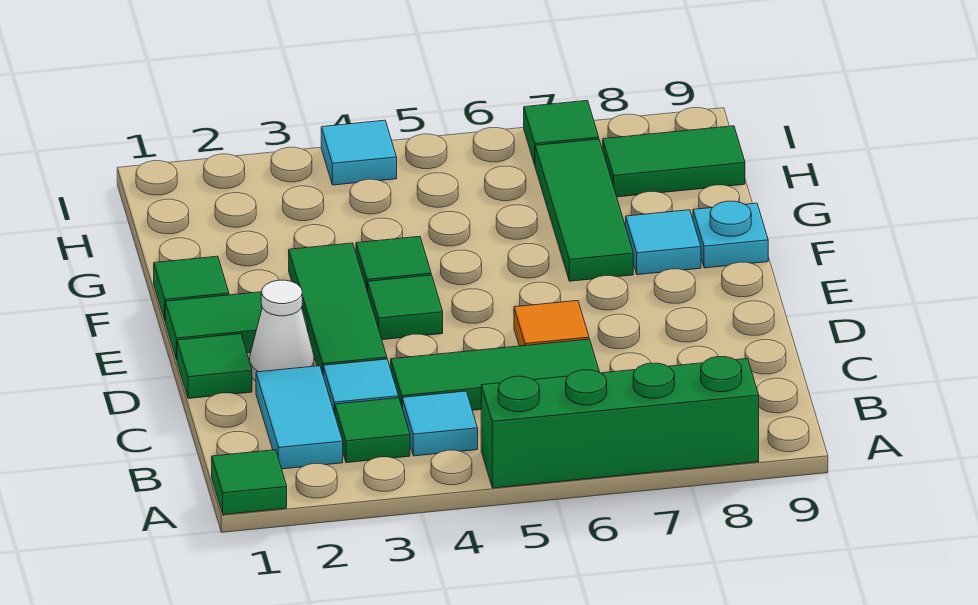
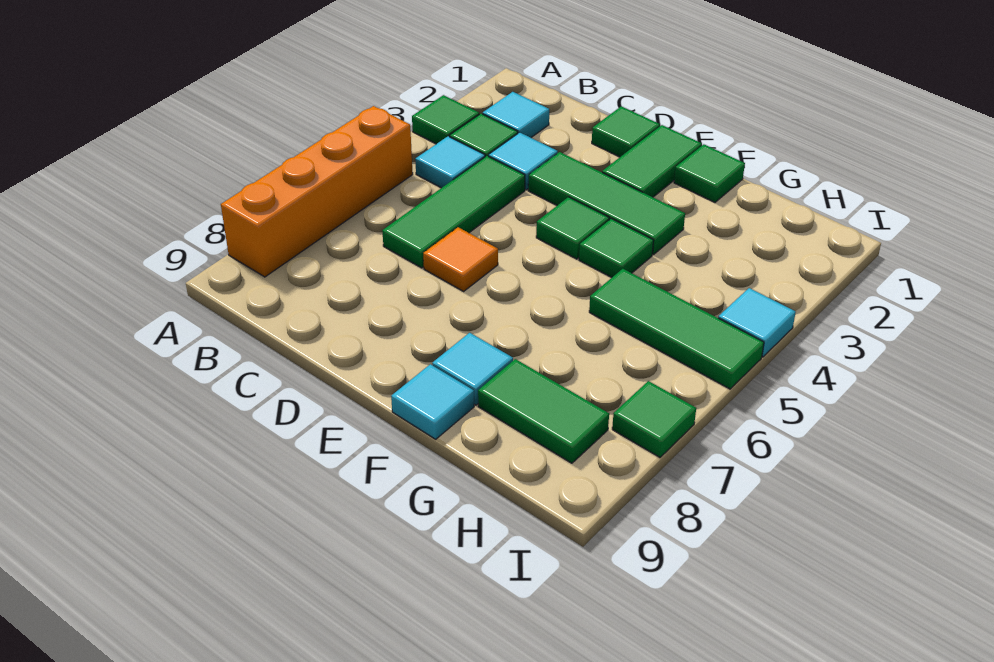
green 1x1 tile [212,450,287,515] -> green 1x1 tile moved to [412,95,479,144]
green 1x4 brick [481,357,759,488] -> orange 1x4 brick [221,106,413,277]
cyan 1x2 tile [256,366,343,469] -> cyan 1x1 tile [483,92,549,138]
white 1x1 cone [250,280,314,381] -> none
green 1x3 tile [535,139,633,281] -> green 1x3 tile moved to [589,269,764,389]
cyan 1x1 plate [693,201,768,268] -> cyan 1x1 tile [391,364,474,439]
green 1x2 tile [603,126,745,197] -> green 1x2 tile turned to [478,359,609,463]

